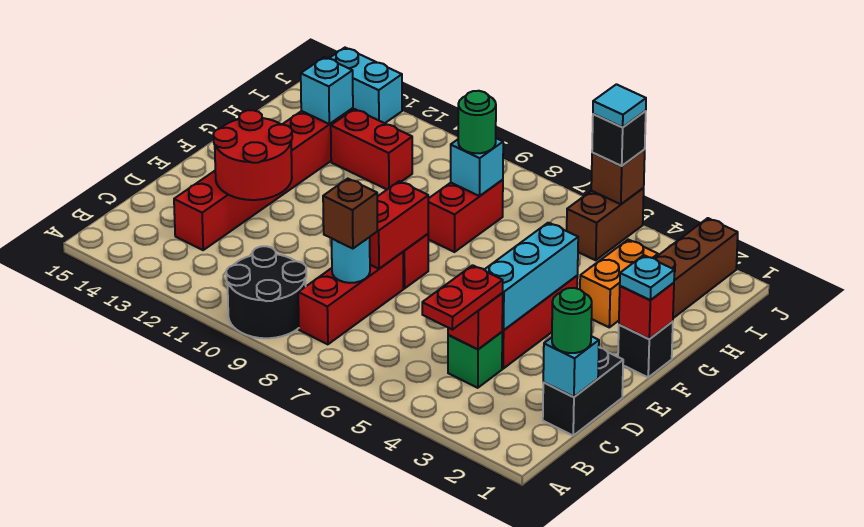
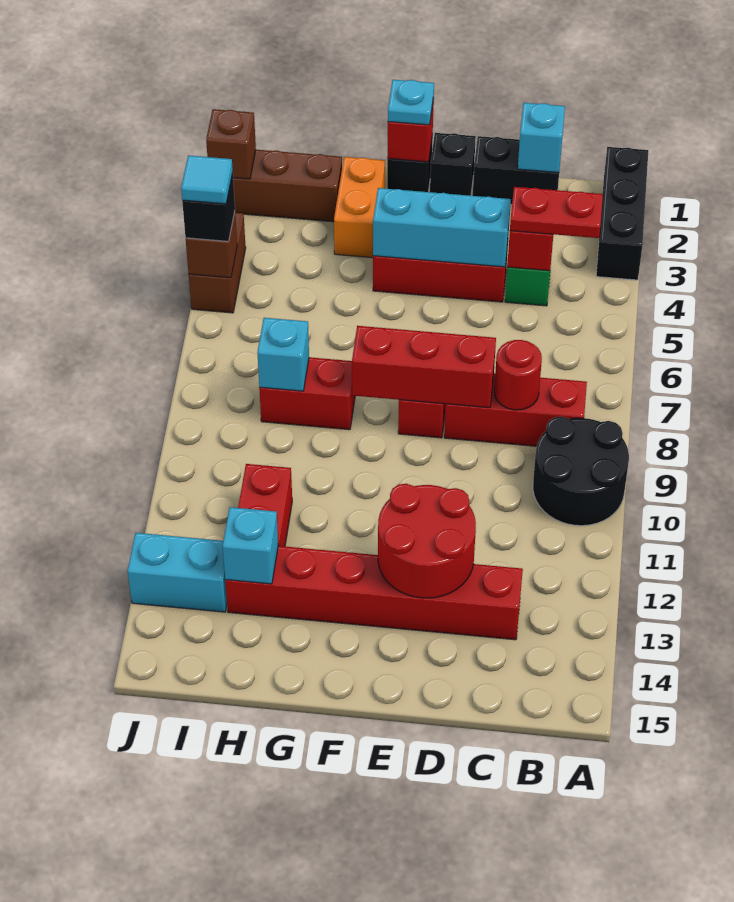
none -> black 1x3 brick [596,147,648,280]
green 1x1 round brick [552,288,592,353] -> none
cyan 1x1 round brick [332,237,370,283] -> red 1x1 round brick [494,340,542,410]
brown 1x1 brick [323,179,377,249] -> brown 1x1 brick moved to [206,109,256,179]
red 1x2 brick [370,181,428,269] -> red 1x3 brick [352,326,496,408]
none -> black 1x1 brick [430,133,476,196]
orange 1x2 brick [580,240,658,327] -> orange 1x2 brick turned to [334,157,385,258]
green 1x1 round brick [458,91,496,153] -> none
brown 1x2 brick [567,188,644,260] -> brown 1x2 brick turned to [189,213,246,313]
cyan 1x2 brick [329,48,402,123] -> cyan 1x2 brick turned to [128,533,227,612]

